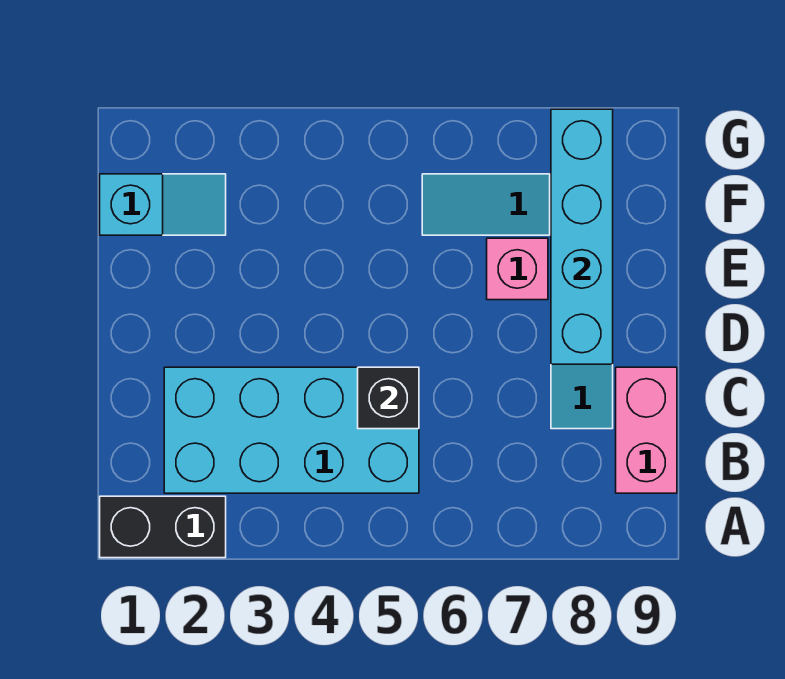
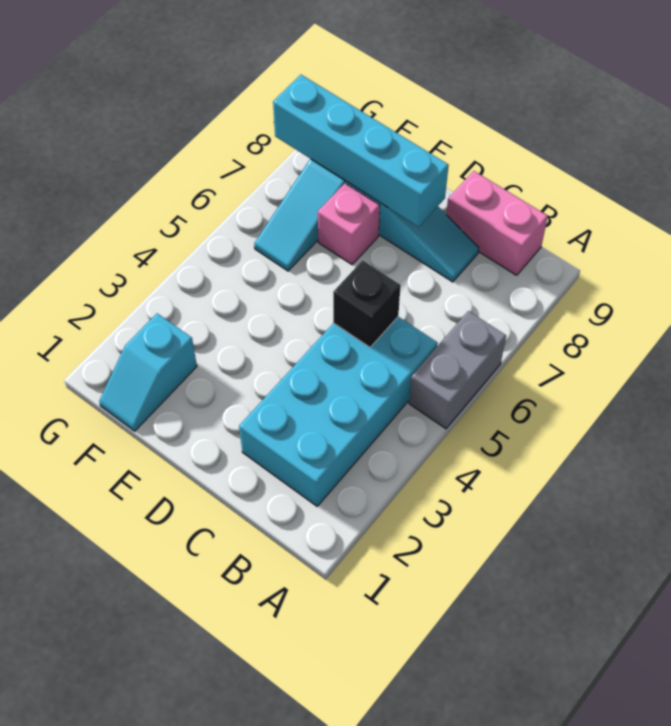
black 1x2 brick [100,496,226,558] -> none
none -> grey 1x2 brick [409,311,506,429]
cyan 1x2 slope [100,174,226,235] -> cyan 1x2 slope turned to [99,313,197,431]

